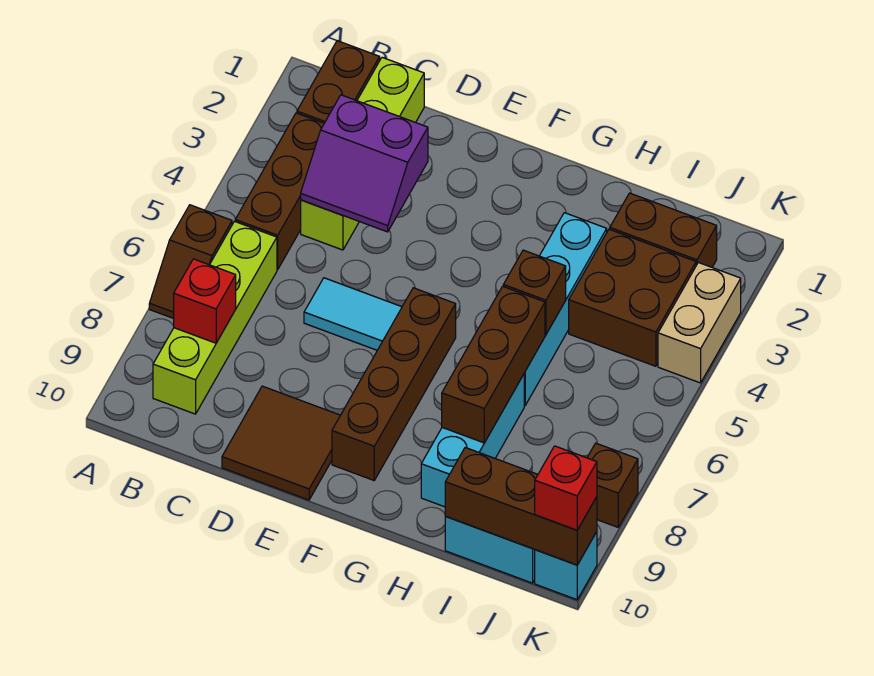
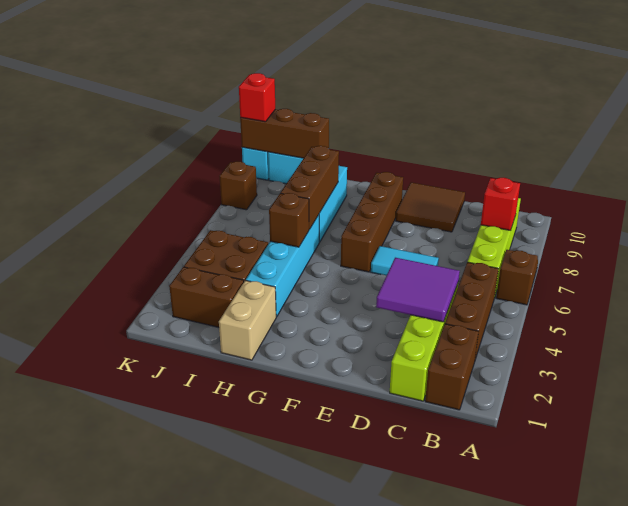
purple 2x2 slope [301,95,428,232] -> purple 2x2 tile [376,258,460,322]
tan 1x2 brick [658,262,741,383] -> tan 1x2 brick moved to [219,280,276,360]

